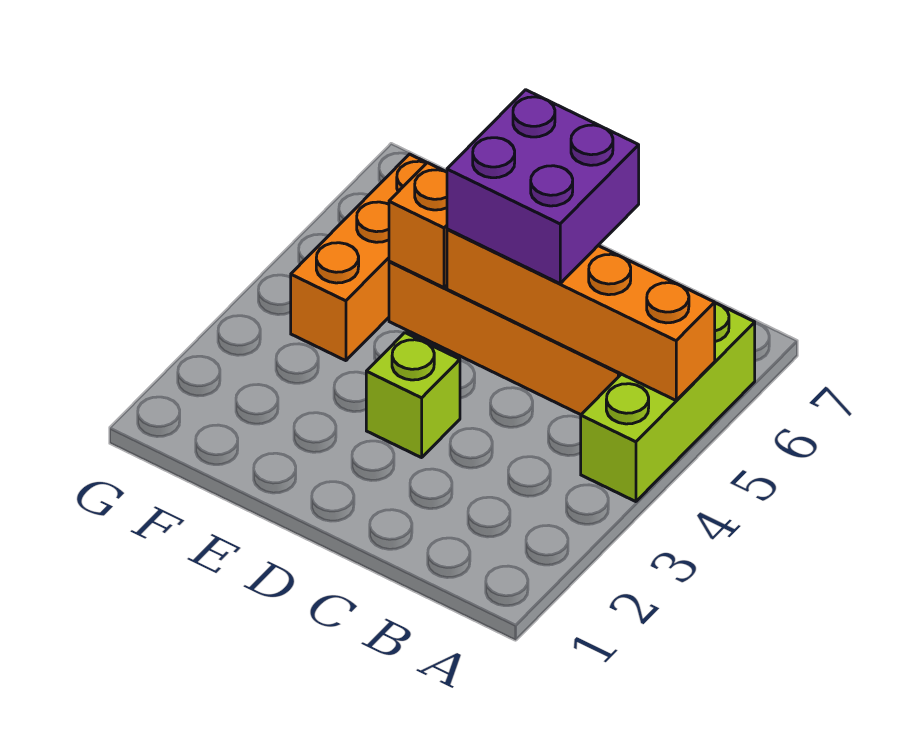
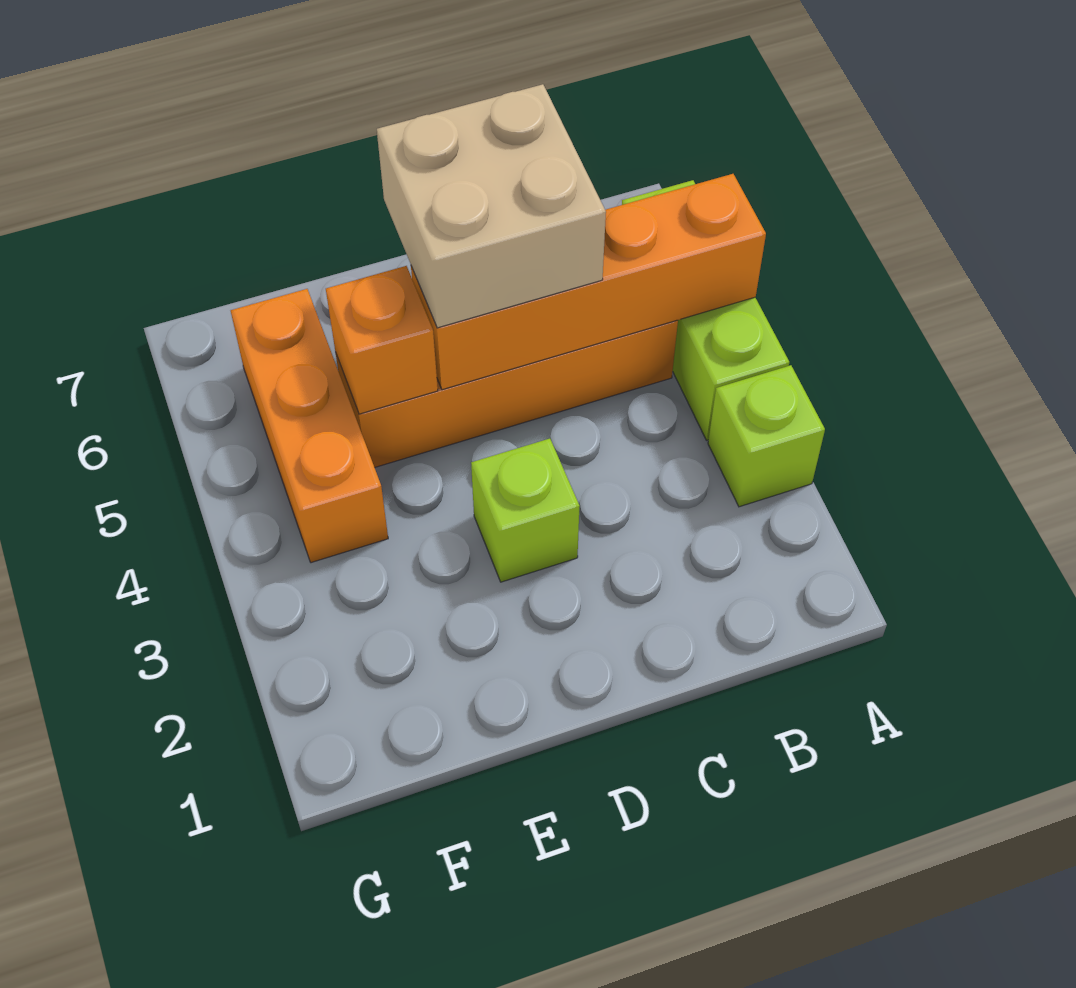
none -> lime 1x1 brick [708,365,825,507]
purple 2x2 brick [447,90,639,284] -> tan 2x2 brick [377,84,606,328]

